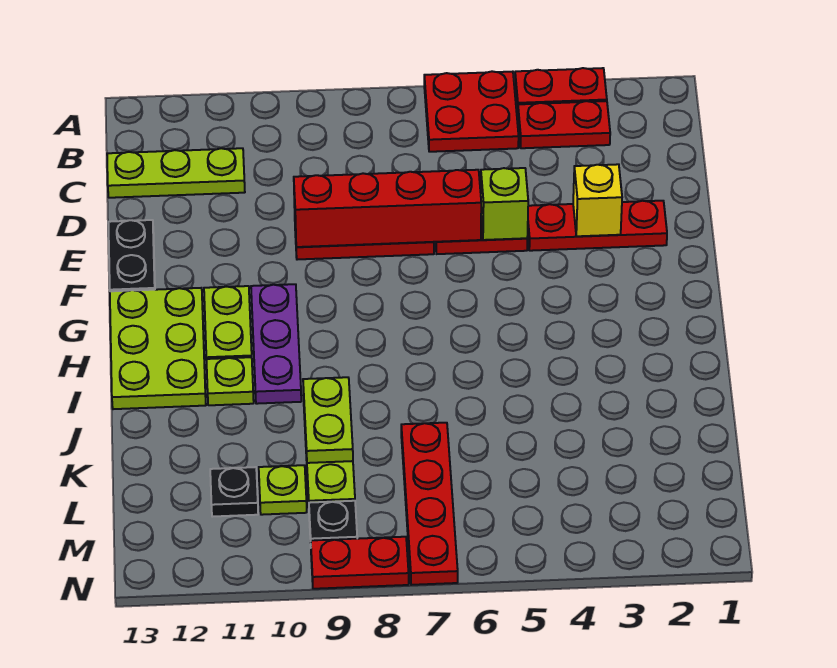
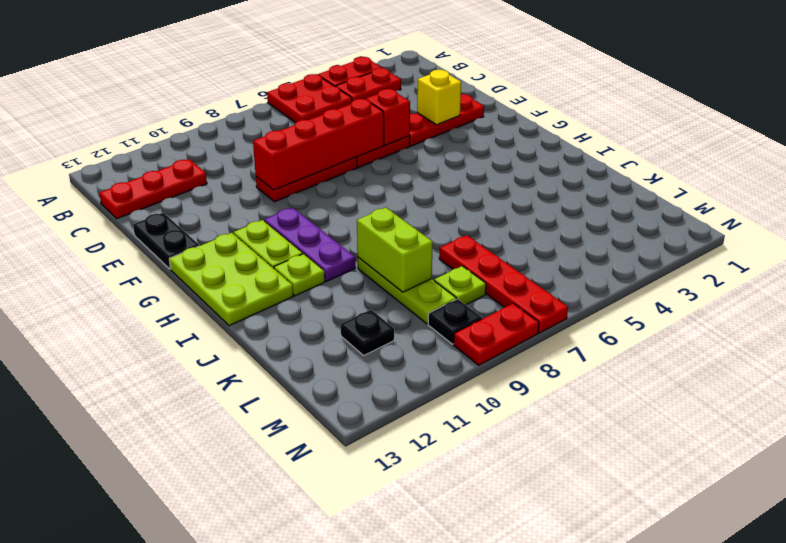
lime 1x3 plate [107,148,245,198] -> red 1x3 plate [99,159,207,219]
lime 1x1 brick [481,168,528,240] -> red 1x1 brick [366,89,410,146]
lime 1x2 plate [303,377,353,463] -> lime 1x2 brick [357,208,433,292]
lime 1x1 plate [259,465,307,515] -> lime 1x1 plate moved to [434,266,486,305]

